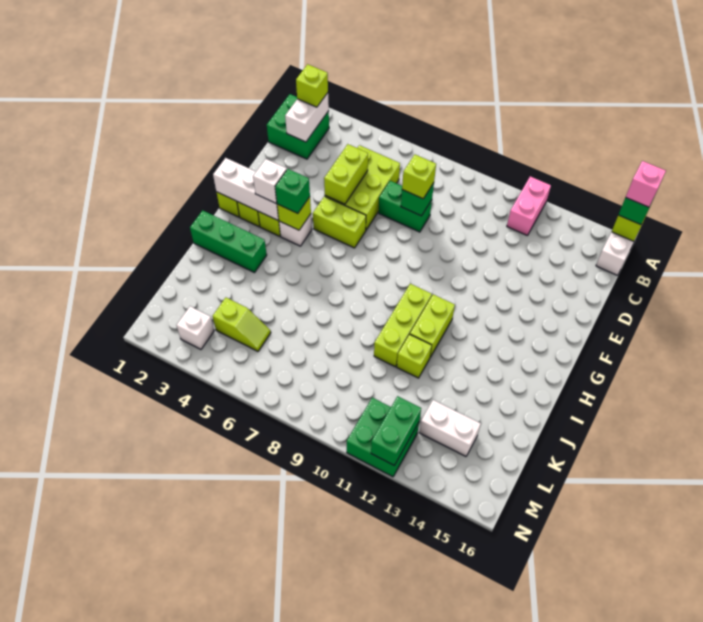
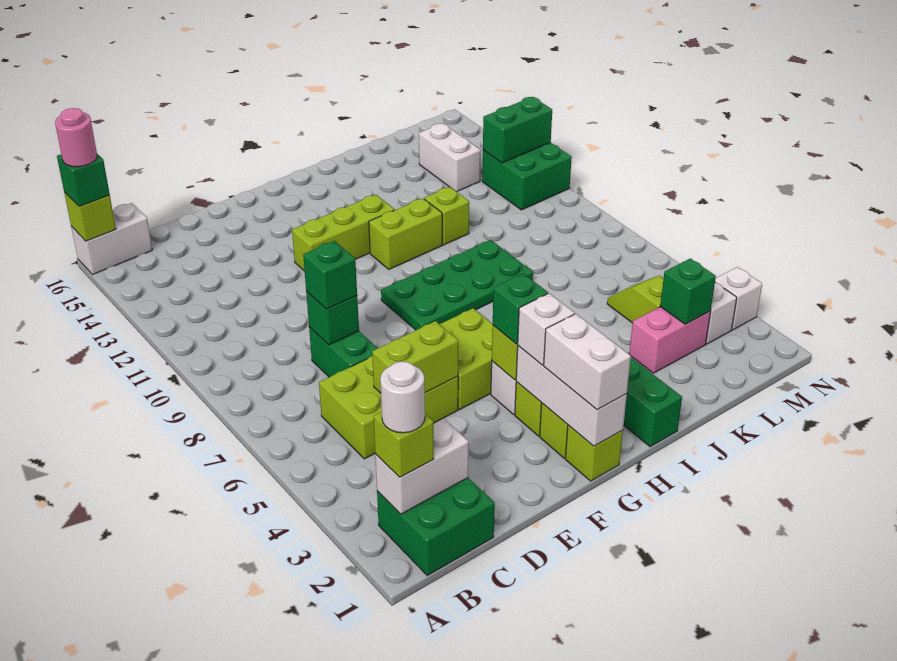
pink 1x2 brick [507,176,551,236] -> pink 1x2 brick moved to [629,307,711,373]
pink 1x1 brick [626,161,666,207] -> pink 1x1 round brick [55,108,97,167]
none -> white 1x1 round brick [380,362,425,433]
lime 1x1 brick [402,155,436,199] -> green 1x1 brick [303,241,357,309]
lime 1x2 brick [313,196,366,248] -> lime 2x2 brick [440,308,493,409]
none -> white 1x2 brick [544,314,631,410]
none -> green 2x4 plate [381,240,533,330]
lime 1x3 brick [374,284,432,367] -> lime 1x3 brick moved to [292,195,395,271]
none -> green 1x1 brick [660,258,716,324]
none -> white 1x1 brick [715,267,762,330]

